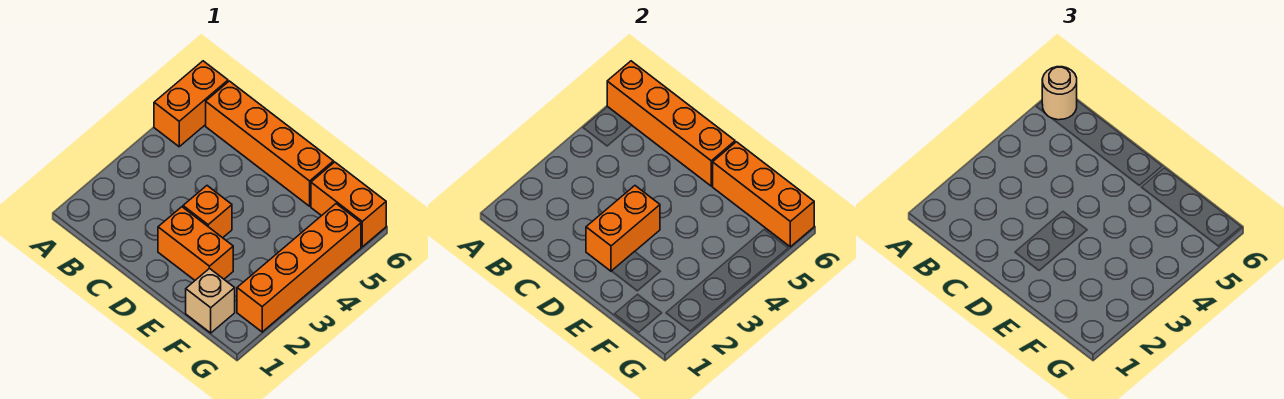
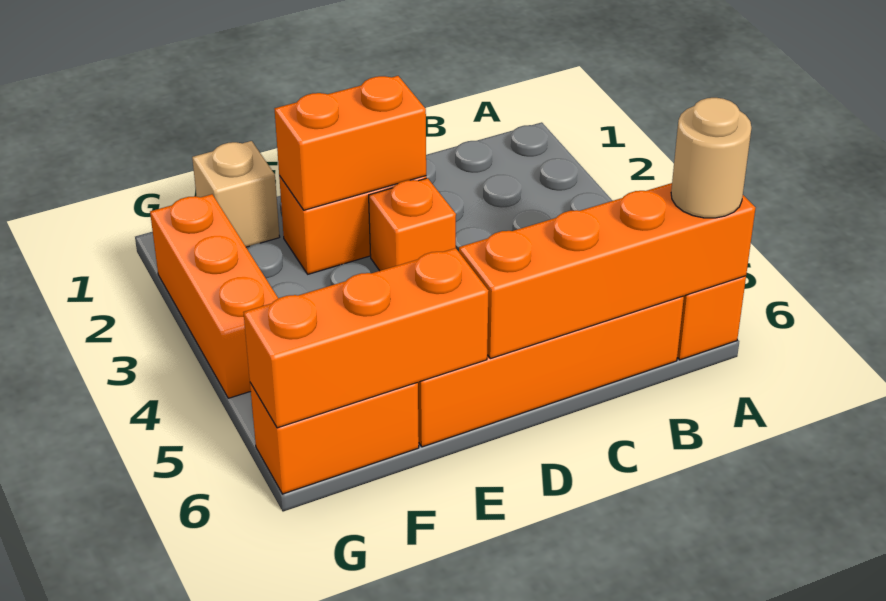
orange 1x2 brick [586,186,660,271] -> orange 1x2 brick turned to [275,76,426,210]
orange 1x4 brick [237,204,361,332] -> orange 1x3 brick [150,194,278,398]

